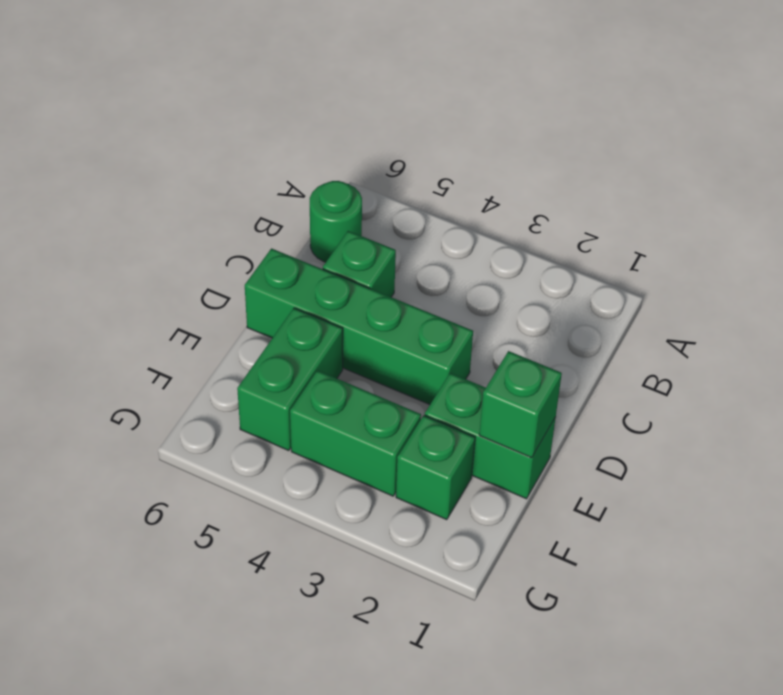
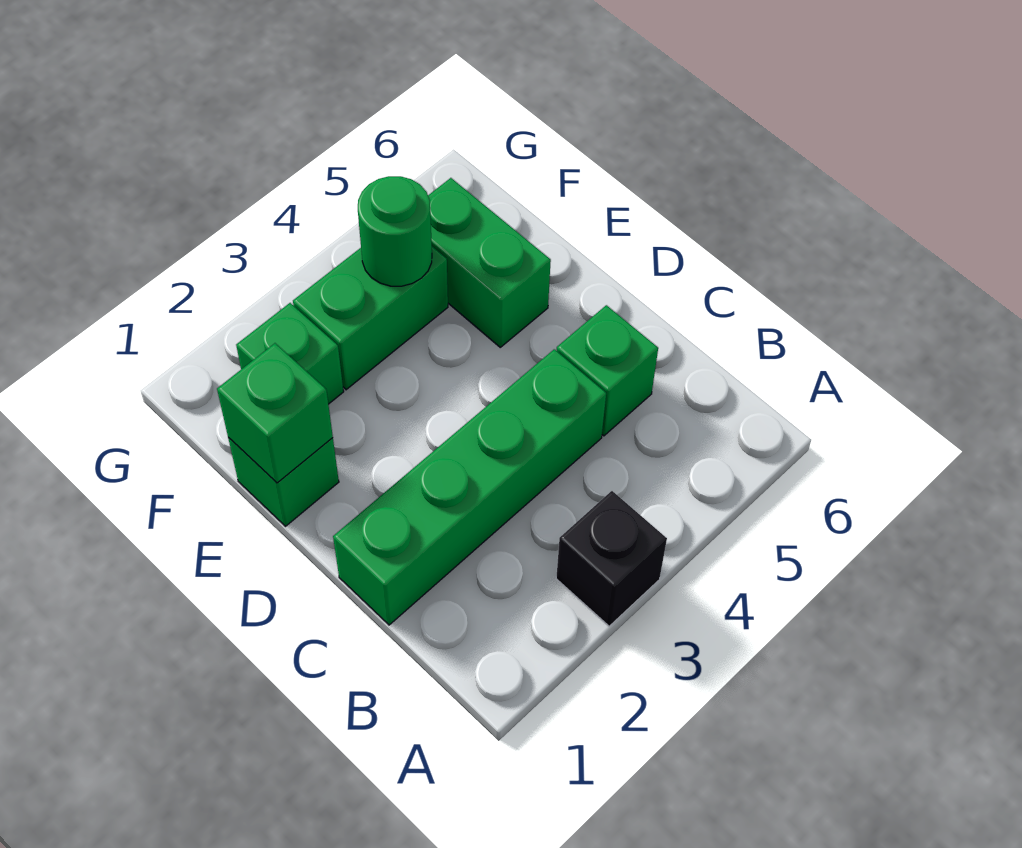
none -> black 1x1 brick [556,491,667,626]
green 1x1 round brick [310,181,362,262] -> green 1x1 round brick moved to [358,176,432,286]
green 1x4 brick [245,249,473,404] -> green 1x4 brick moved to [333,349,606,625]
green 1x2 brick [425,373,556,499] -> green 1x1 brick [228,438,339,526]

